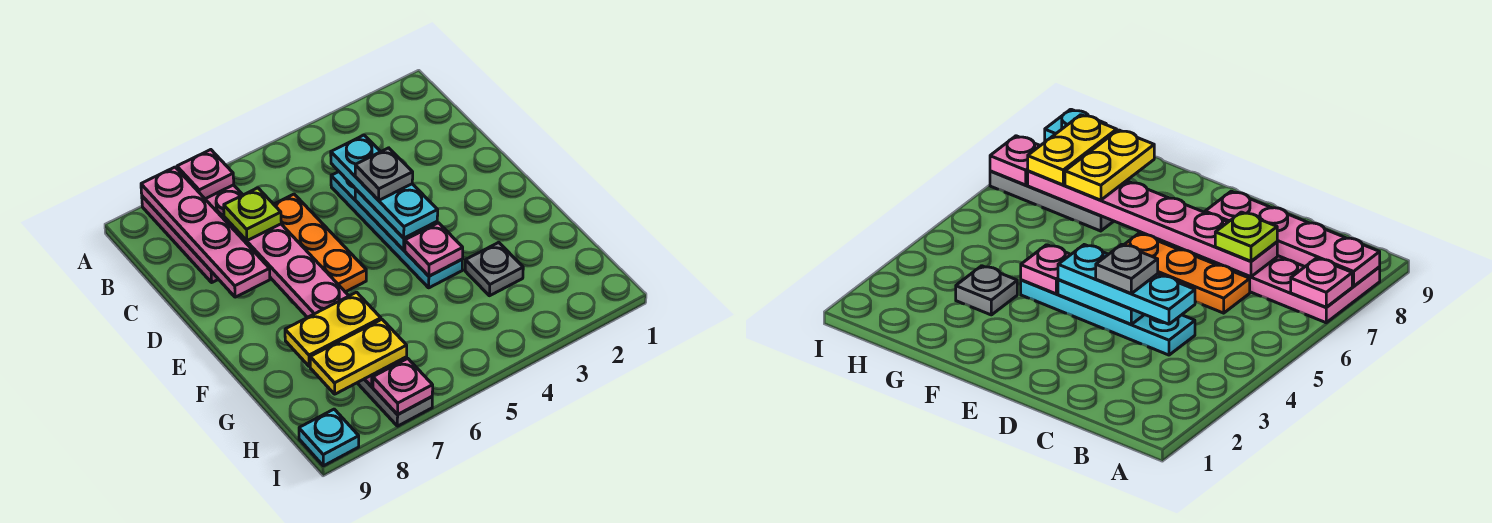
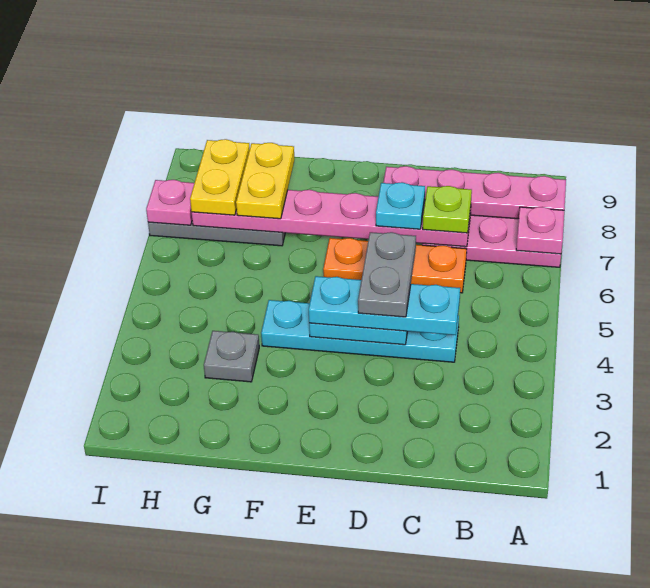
grey 1x1 plate [355,148,413,200] -> grey 1x2 plate [358,232,416,317]
pink 1x1 plate [405,223,463,276] -> none
cyan 1x1 plate [299,409,359,466] -> cyan 1x1 plate moved to [376,182,425,229]

